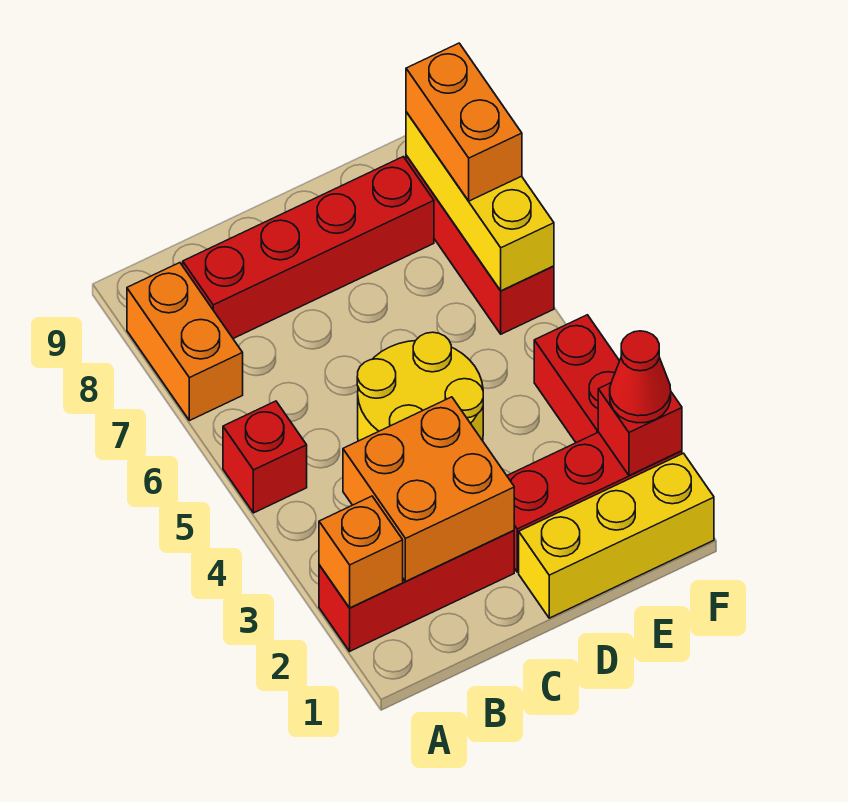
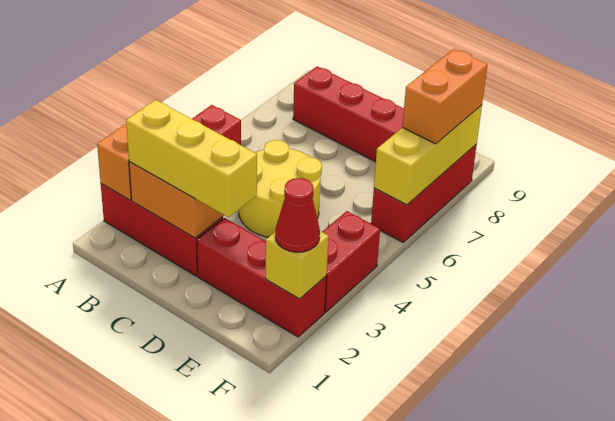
orange 1x2 brick [127,263,243,421] -> none
yellow 1x3 brick [519,453,714,618] -> yellow 1x3 brick moved to [126,100,257,217]
red 1x1 brick [598,383,682,475] -> yellow 1x1 brick [266,231,329,299]

